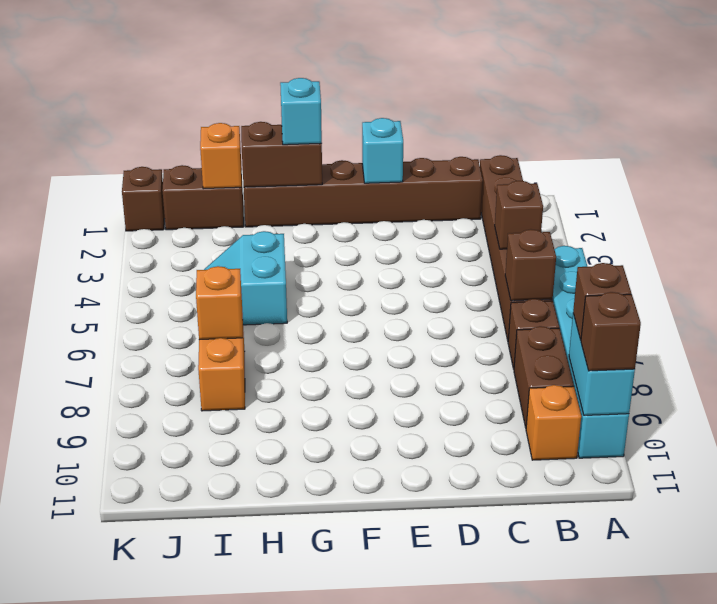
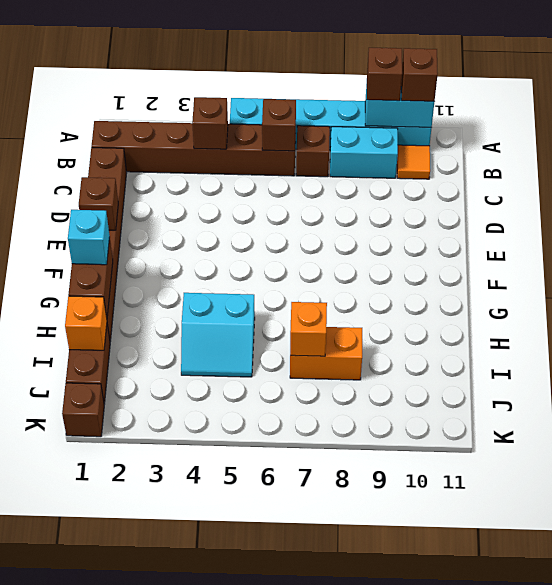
brown 1x2 brick [514,326,574,428] -> cyan 1x2 brick [330,127,398,178]
orange 1x1 brick [526,385,581,460] -> orange 1x1 tile [397,145,430,179]
cyan 1x1 brick [362,118,403,183] -> brown 1x1 brick [79,177,118,230]

